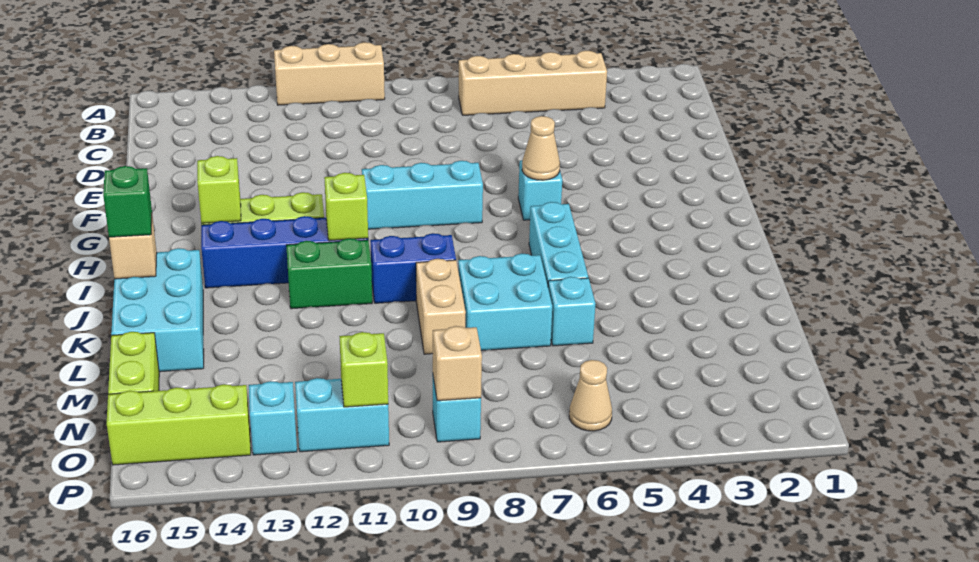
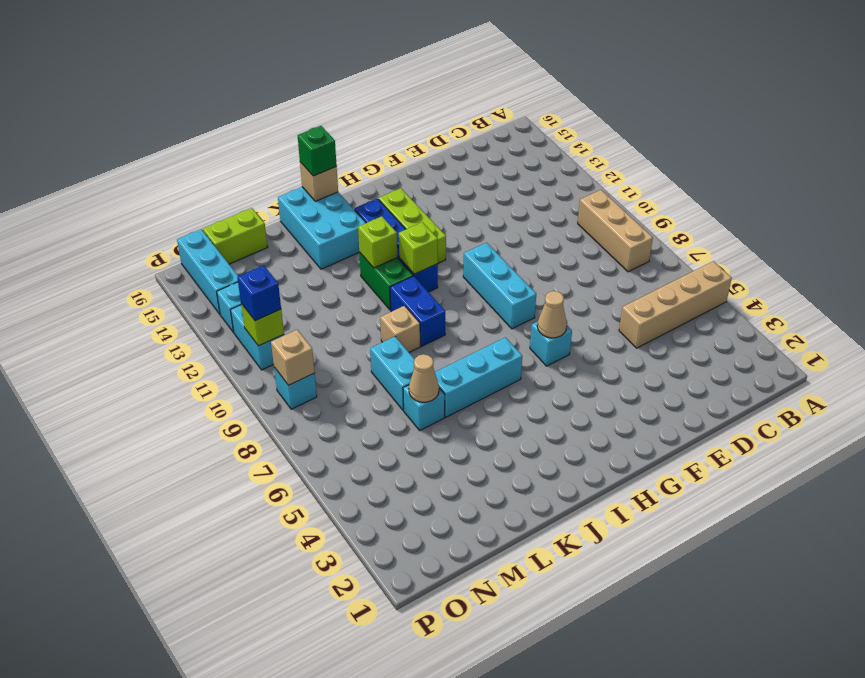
tan 1x3 brick [274,42,385,105] -> tan 1x3 brick moved to [578,190,653,272]
tan 1x4 brick [459,51,607,115] -> tan 1x4 brick turned to [619,261,732,348]
lime 1x1 brick [197,156,241,223] -> lime 1x1 brick moved to [358,216,397,268]
cyan 2x3 brick [111,248,204,372] -> cyan 2x3 brick turned to [278,187,366,269]
cyan 2x2 brick [458,253,552,351] -> cyan 1x2 brick [370,337,415,410]
tan 1x2 brick [416,259,466,354] -> tan 1x1 brick [380,306,420,352]
tan 1x1 cone [569,360,612,431] -> tan 1x1 cone moved to [409,354,439,402]
none -> blue 1x1 brick [237,265,281,321]
lime 1x3 brick [107,384,251,465] -> cyan 1x3 brick [177,229,238,314]

